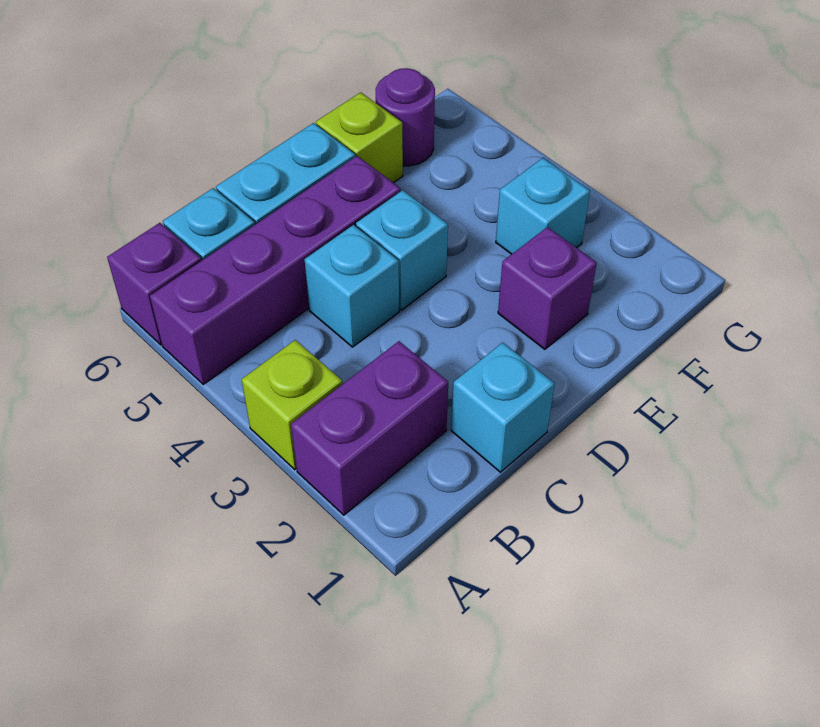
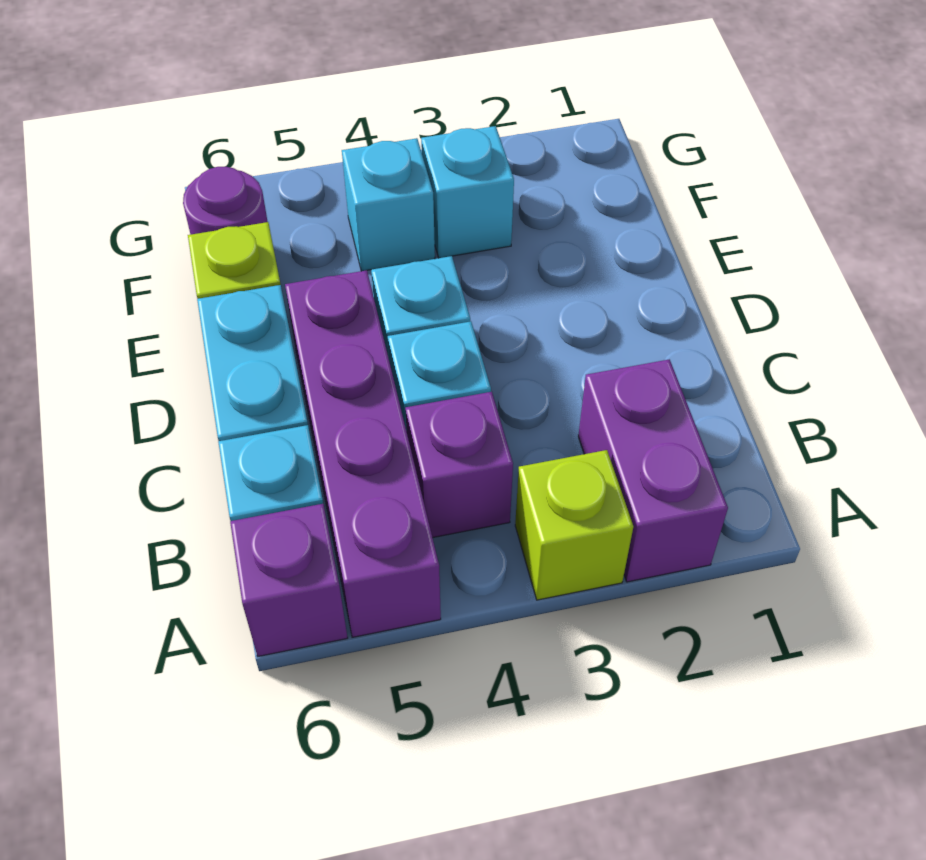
cyan 1x1 brick [451,342,555,472] -> cyan 1x1 brick moved to [342,138,435,271]
purple 1x1 brick [498,227,597,349] -> purple 1x1 brick moved to [405,392,513,538]

